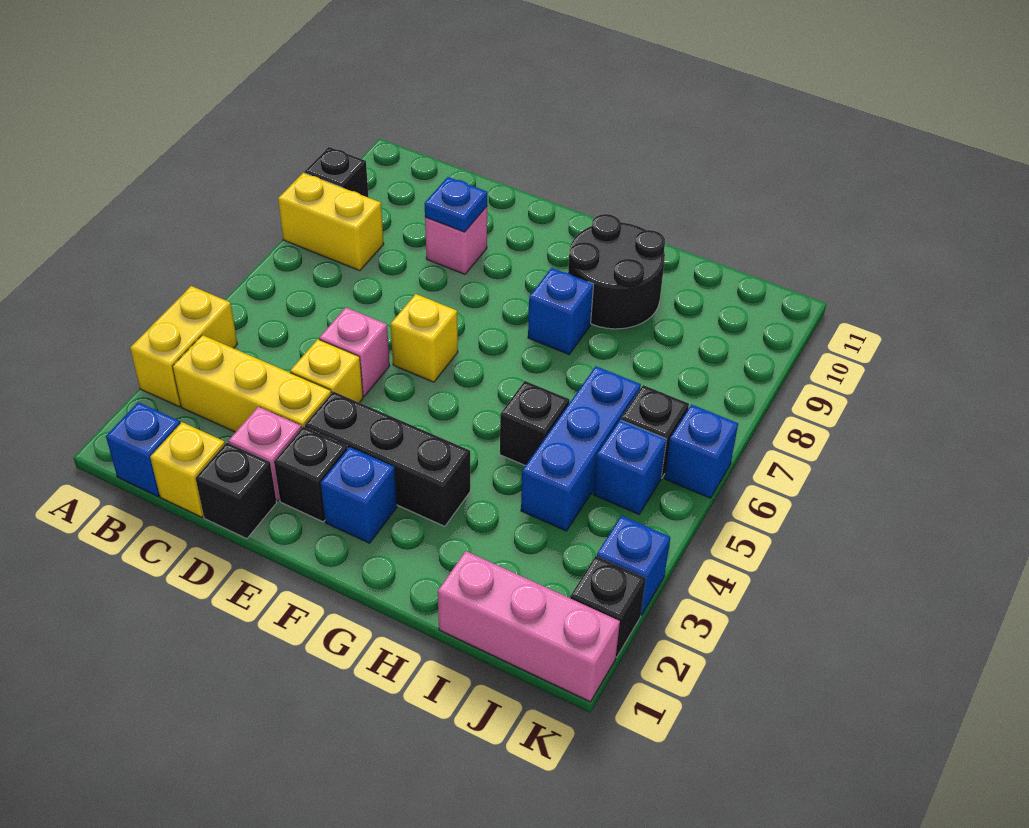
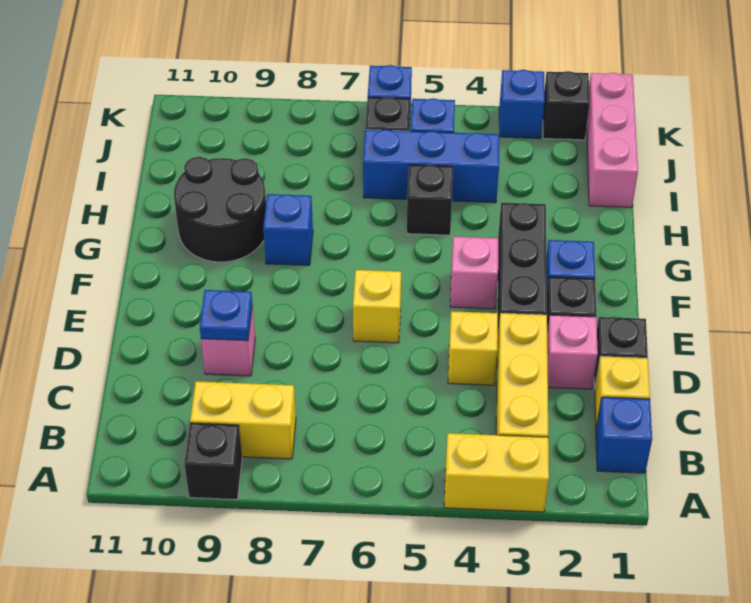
yellow 1x2 brick [278,173,384,271] -> yellow 1x2 brick turned to [190,381,296,459]
pink 1x1 brick [319,307,390,396] -> pink 1x1 brick moved to [450,237,498,309]

